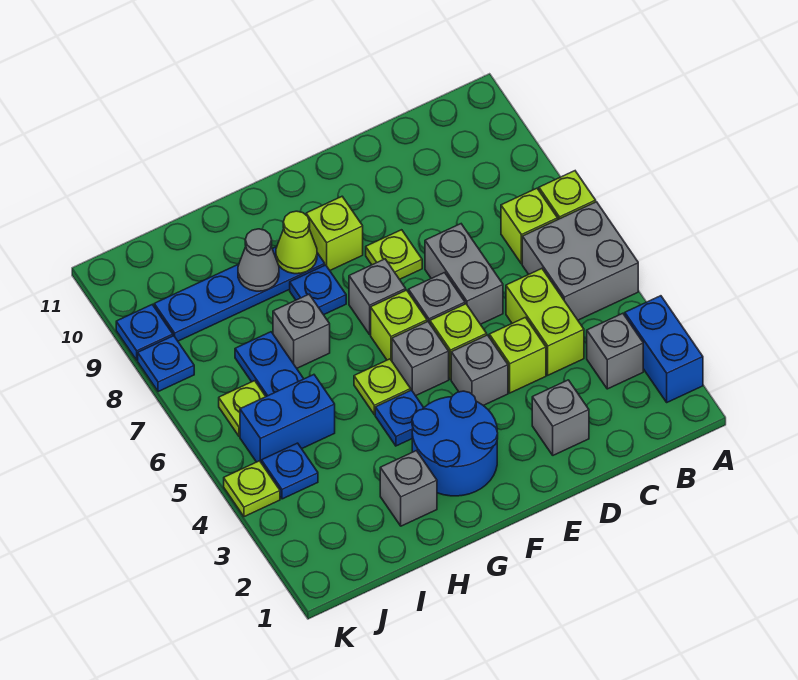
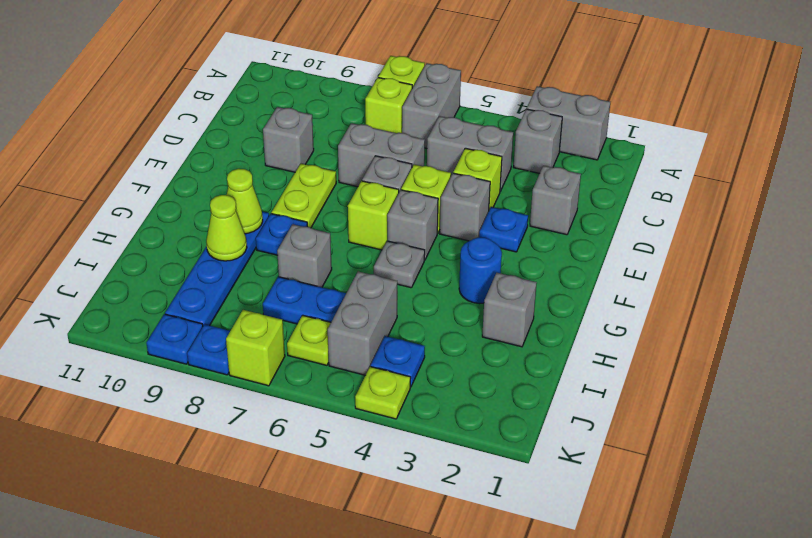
blue 1x2 brick [625,296,703,402] -> grey 1x2 brick [527,86,610,160]
grey 2x2 brick [522,202,638,320] -> grey 1x2 brick [402,63,461,148]
lime 1x2 brick [506,269,584,375] -> grey 1x2 brick [427,116,513,191]
lime 1x1 plate [366,230,422,279] -> lime 1x2 plate [271,164,336,228]
blue 2x2 round brick [412,391,498,496] -> blue 1x1 round brick [459,237,502,304]
grey 1x1 brick [349,259,406,334] -> grey 1x1 brick moved to [263,107,314,172]
lime 1x1 brick [306,197,363,270] -> lime 1x1 brick moved to [226,310,285,386]
blue 1x1 plate [375,390,424,446] -> blue 1x1 plate moved to [479,207,528,252]
lime 1x1 plate [354,359,411,415] -> grey 1x1 plate [374,241,425,288]
grey 1x1 cone [238,229,279,291] -> lime 1x1 cone [206,195,247,261]
blue 1x2 brick [240,375,335,462] -> grey 1x2 brick [328,271,397,375]

